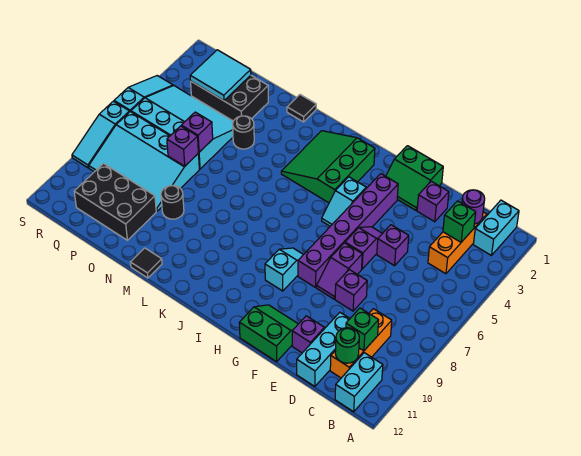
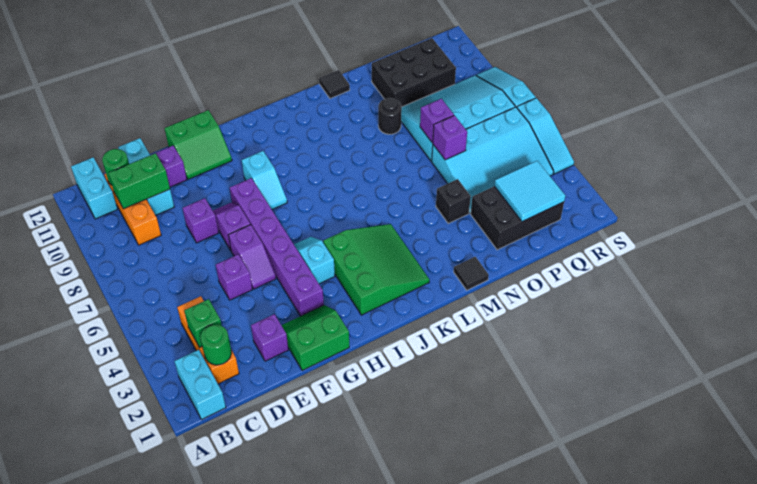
purple 1x1 round brick [462,190,485,224] -> green 1x1 round brick [201,325,231,365]
green 1x1 brick [346,308,379,351] -> green 1x2 brick [108,153,170,209]
black 1x1 round brick [233,116,254,149] -> black 1x1 brick [436,179,471,223]

